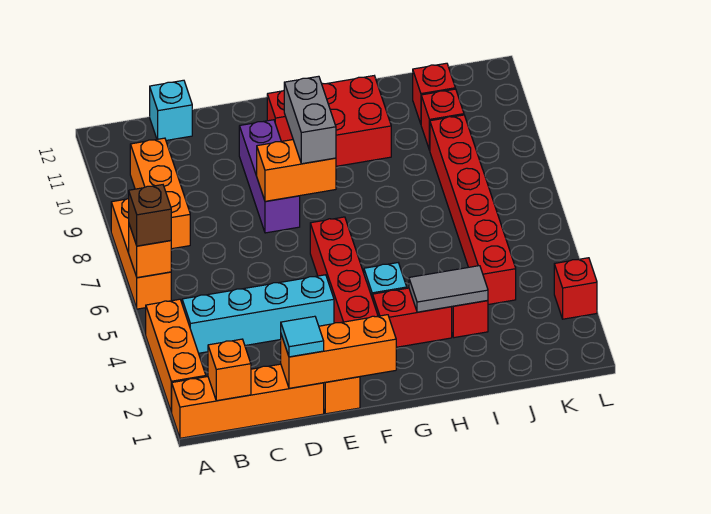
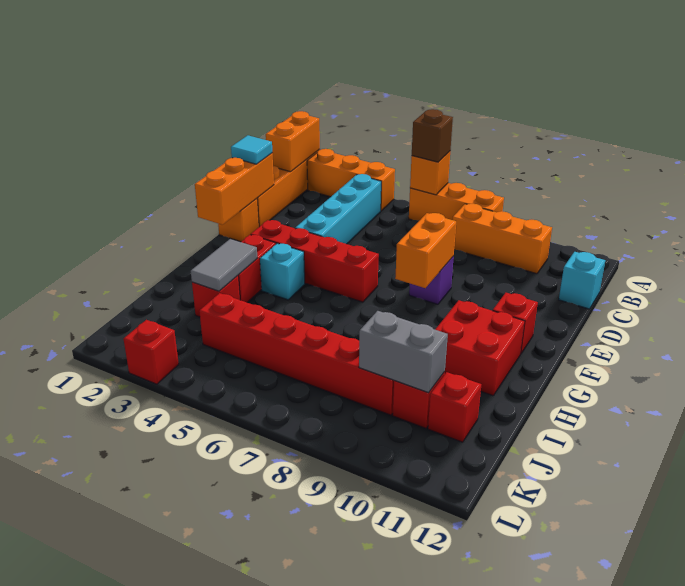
orange 1x1 brick [208,339,251,401] -> orange 1x2 brick [266,111,320,172]
purple 1x3 brick [239,120,300,233] -> purple 1x1 brick [409,256,454,304]
grey 1x2 brick [284,76,336,164] -> grey 1x2 brick moved to [359,311,448,393]

